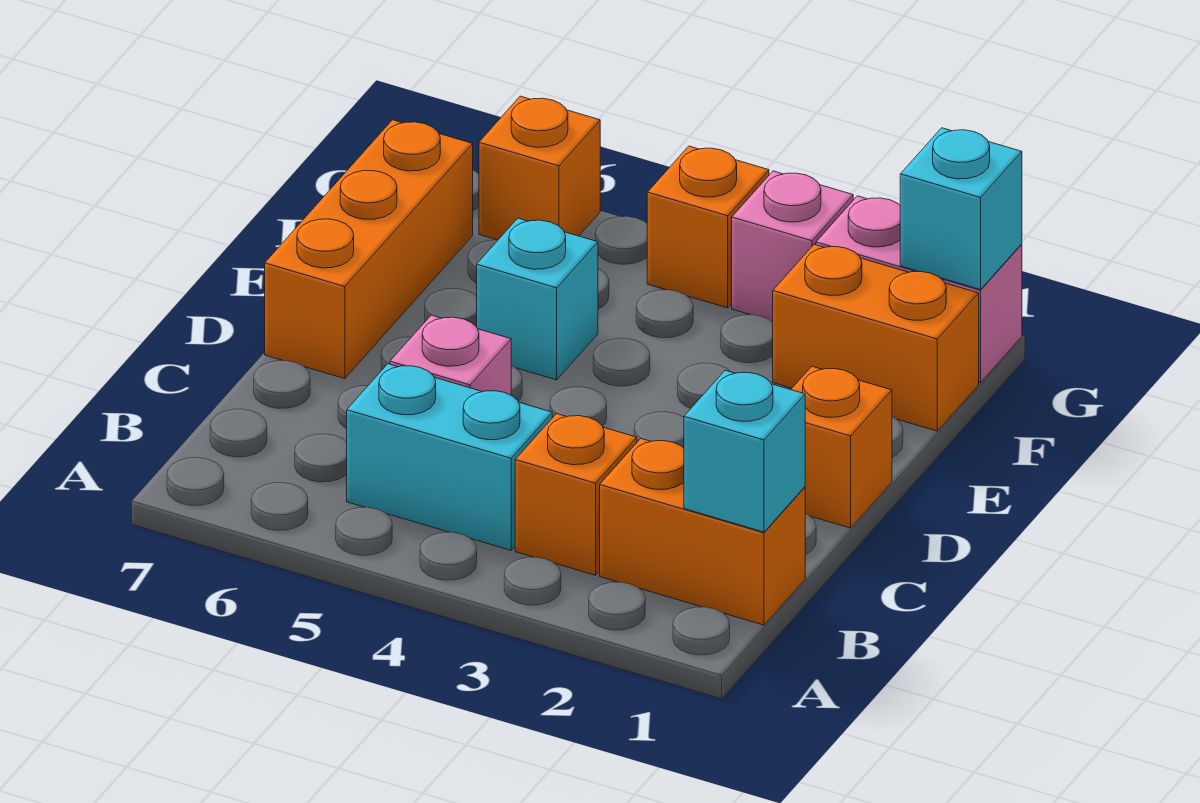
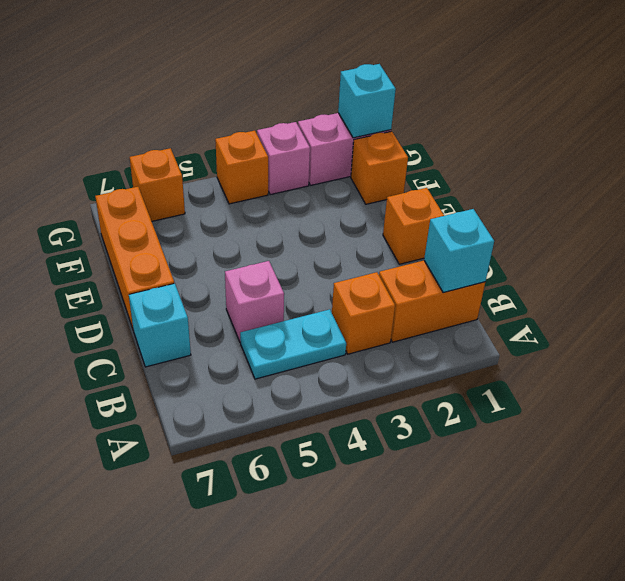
cyan 1x2 brick [347,364,552,550] -> cyan 1x2 plate [240,309,346,379]
cyan 1x1 brick [477,218,598,380] -> cyan 1x1 brick moved to [129,283,191,367]
orange 1x2 brick [773,244,979,431] -> orange 1x1 brick [351,131,408,204]

